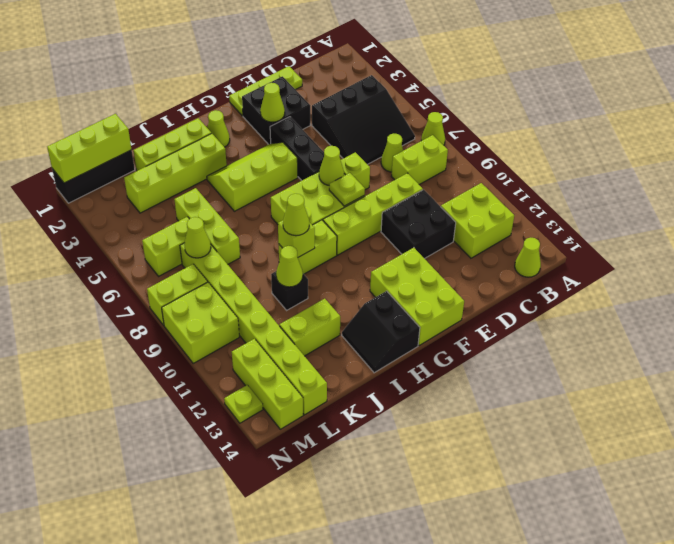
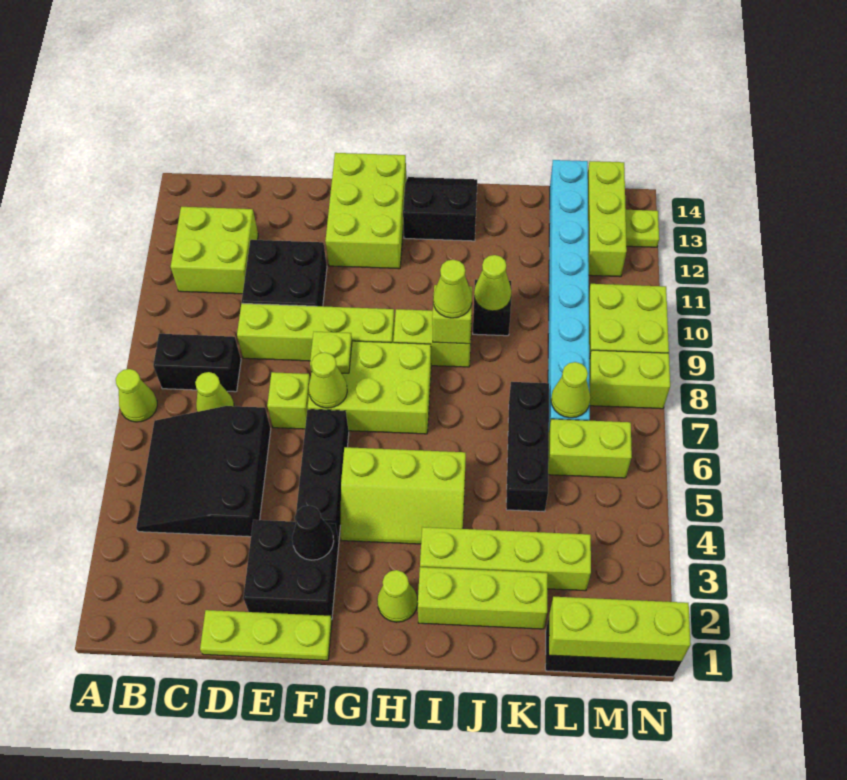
black 3x3 slope [312,75,415,165] -> black 3x3 slope turned to [136,406,271,537]
lime 1x2 brick [391,135,448,185] -> black 1x2 brick [153,334,241,392]
lime 1x1 cone [515,238,541,277] -> none
lime 1x1 cone [260,83,285,122] -> black 1x1 cone [292,505,334,560]
black 2x2 slope [342,291,420,373] -> black 2x2 slope turned to [403,177,477,241]
lime 1x2 brick [279,299,340,356] -> none
lime 1x3 brick [174,188,240,264] -> black 1x3 brick [506,382,549,512]
lime 1x8 brick [180,243,327,415] -> cyan 1x8 brick [548,160,590,427]

